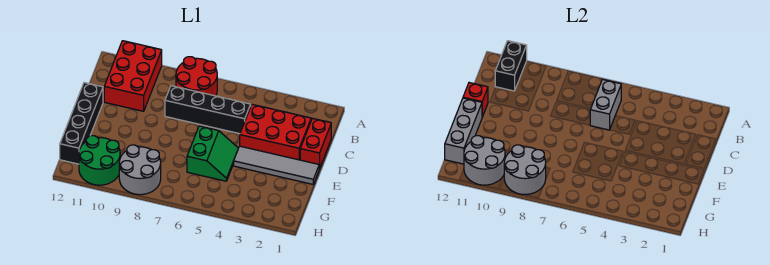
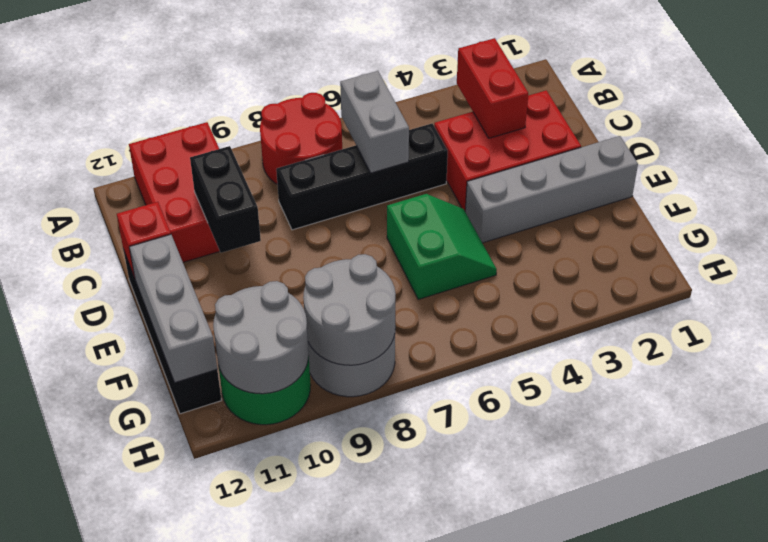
black 1x2 brick [495,41,527,91] -> black 1x2 brick moved to [190,146,261,253]
red 1x2 brick [300,118,331,169] -> red 1x2 brick moved to [457,38,528,138]
grey 1x4 tile [234,146,319,184] -> grey 1x4 brick [465,136,638,243]

